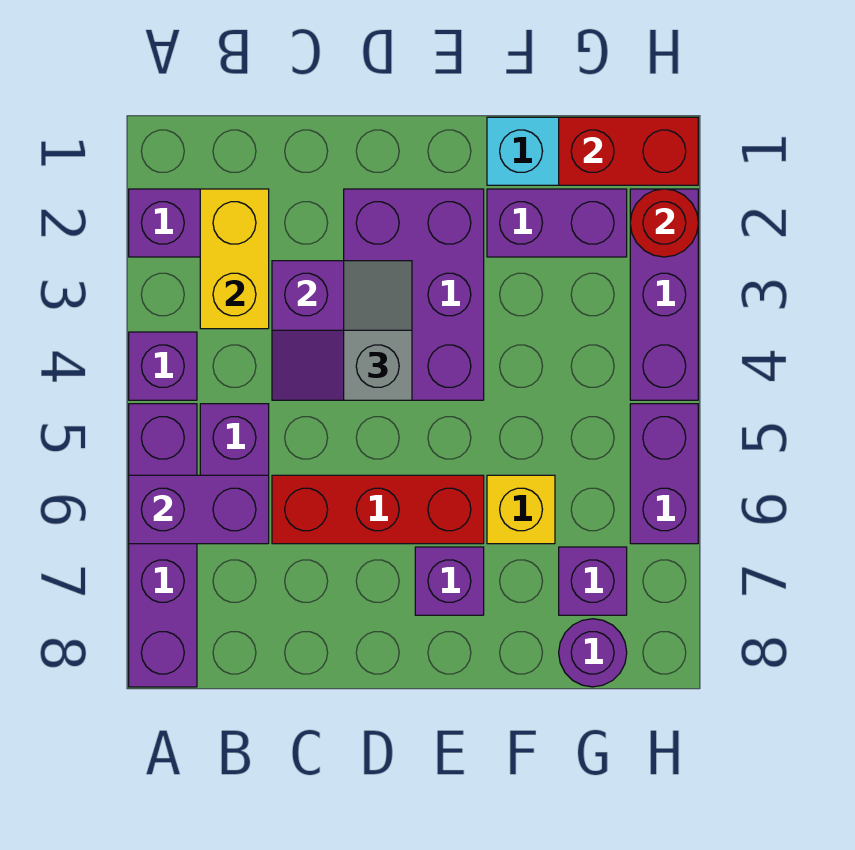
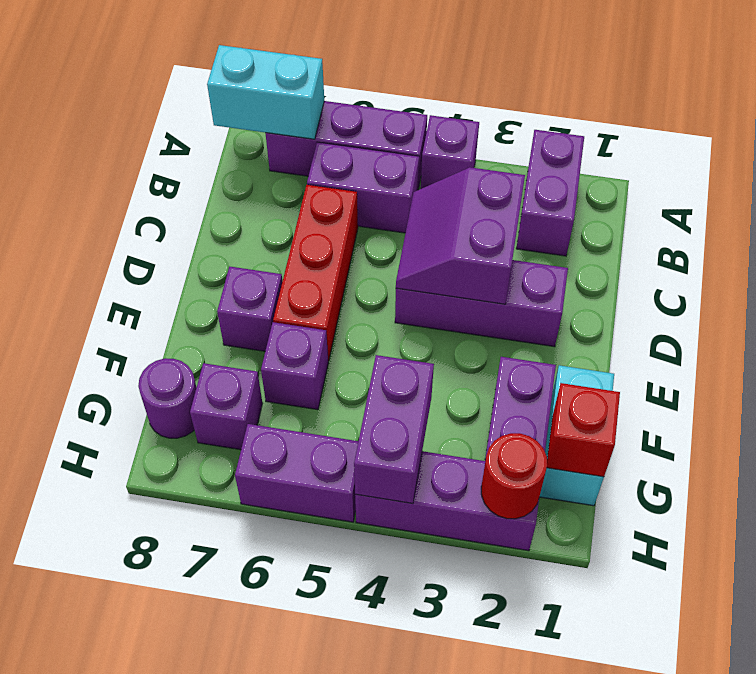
purple 1x4 brick [129,404,197,687] -> purple 1x3 brick [265,101,427,189]
purple 1x2 brick [129,475,269,544] -> purple 1x2 brick moved to [354,355,434,504]
none -> cyan 1x2 brick [207,45,324,139]
yellow 1x2 brick [200,189,269,329] -> none
purple 2x3 brick [344,189,484,400] -> purple 1x3 brick [395,260,568,347]
grey 1x2 slope [344,261,412,400] -> none
yellow 1x1 brick [487,475,555,544] -> purple 1x1 brick [261,322,328,410]
red 1x2 brick [559,117,698,185] -> red 1x1 brick [547,383,620,477]

